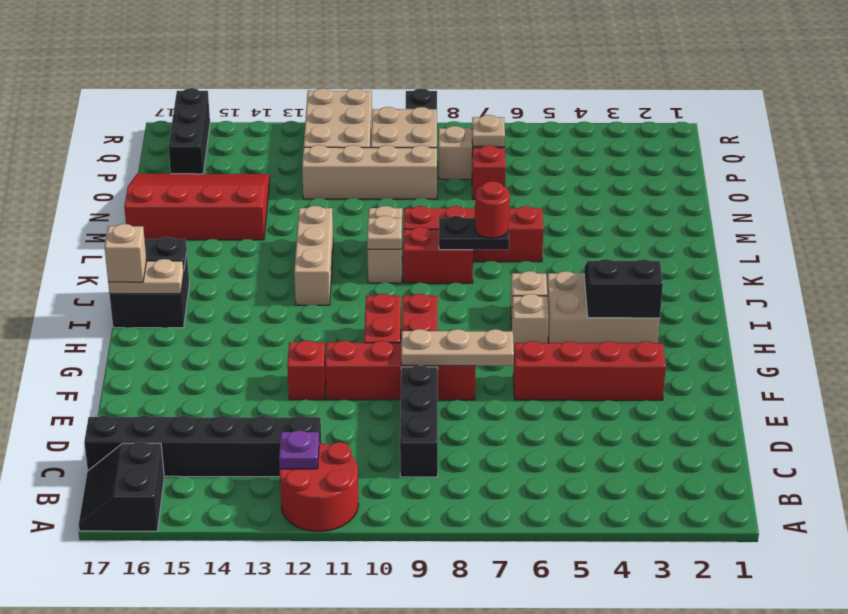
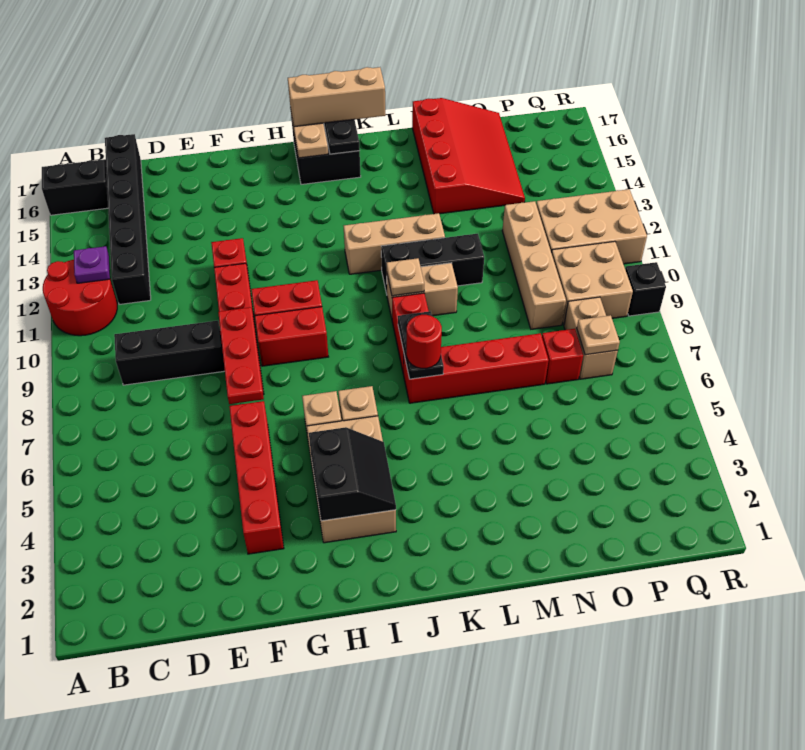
tan 1x3 plate [401,329,514,366] -> red 1x3 plate [218,307,264,404]
tan 1x1 brick [105,224,146,282] -> tan 1x3 brick [288,67,386,127]
red 1x4 brick [404,206,543,262] -> red 1x4 brick turned to [404,333,549,403]
black 1x3 brick [168,88,210,174] -> black 1x3 brick moved to [381,234,484,294]

